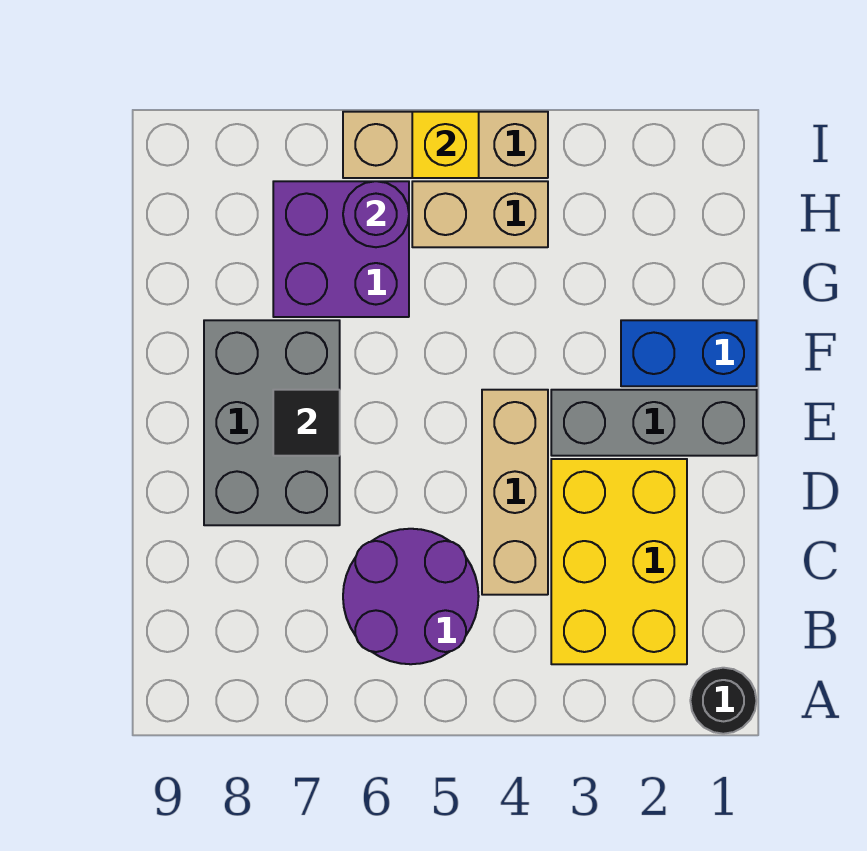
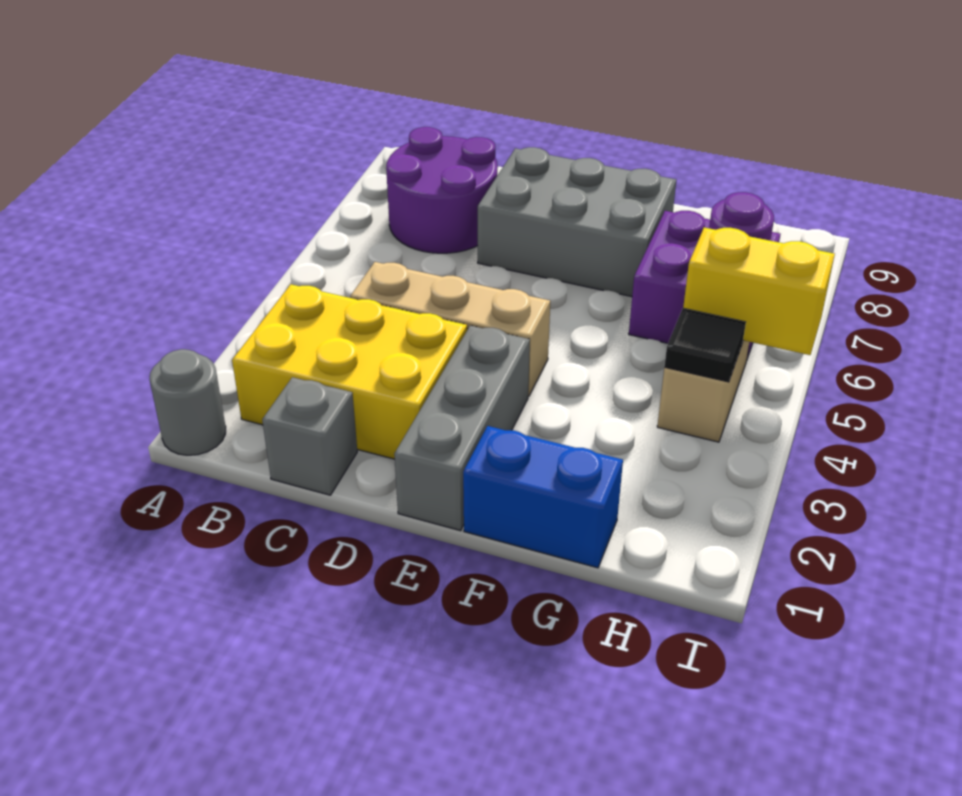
black 1x1 round brick [690,668,756,734] -> grey 1x1 round brick [149,349,226,455]
purple 2x2 round brick [343,529,479,664] -> purple 2x2 round brick moved to [386,127,498,253]
none -> grey 1x1 brick [262,377,357,495]
black 1x1 tile [273,390,340,456] -> black 1x1 tile moved to [664,308,746,382]
blue 1x2 brick [621,320,757,386] -> blue 1x2 brick turned to [463,426,623,568]
tan 1x3 brick [343,112,548,178] -> none
yellow 1x1 brick [412,112,479,178] -> yellow 1x2 brick [683,227,835,355]

